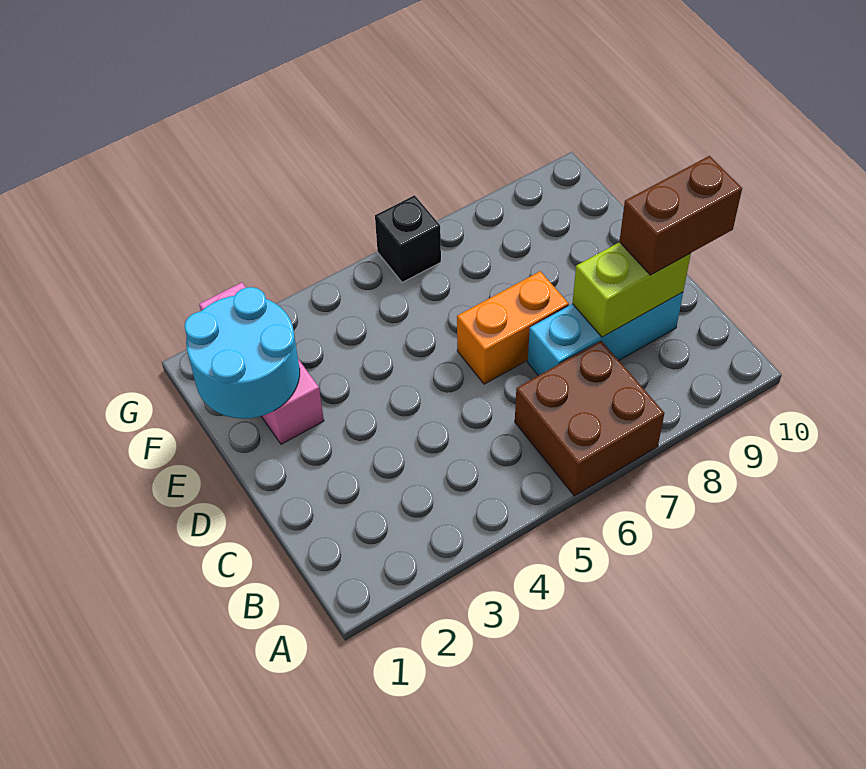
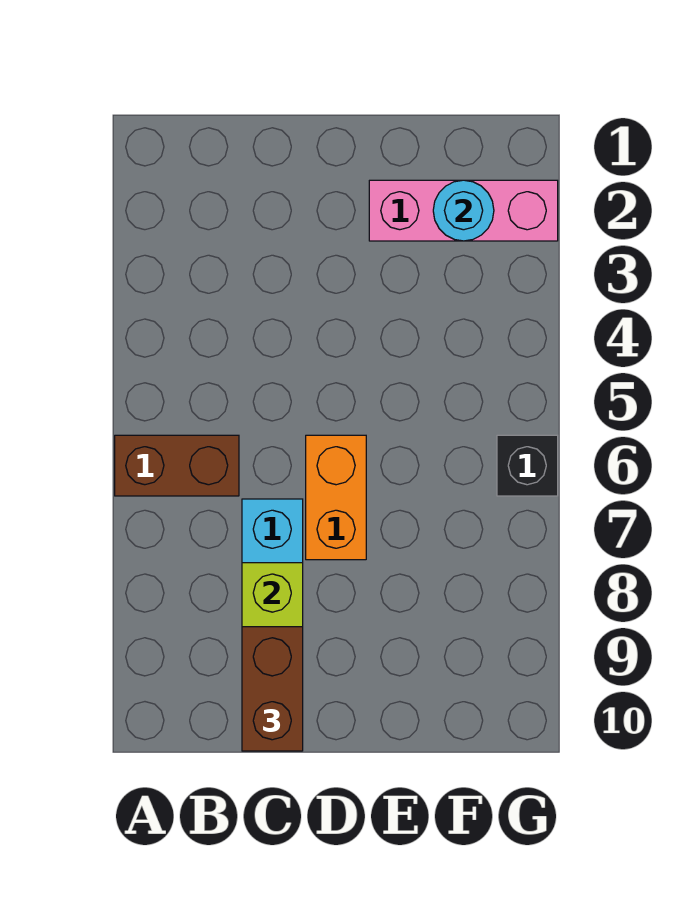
brown 2x2 brick [515,341,664,496] -> brown 1x2 brick [115,435,239,496]
cyan 2x2 round brick [184,287,300,419] -> cyan 1x1 round brick [433,180,494,241]

